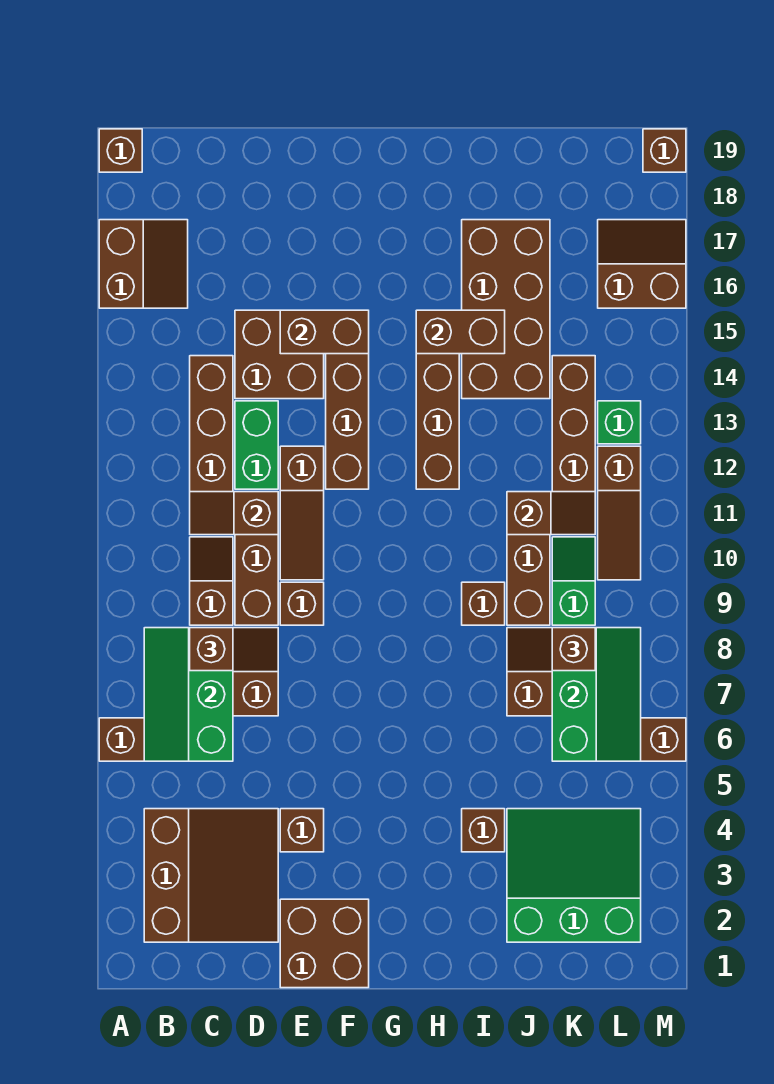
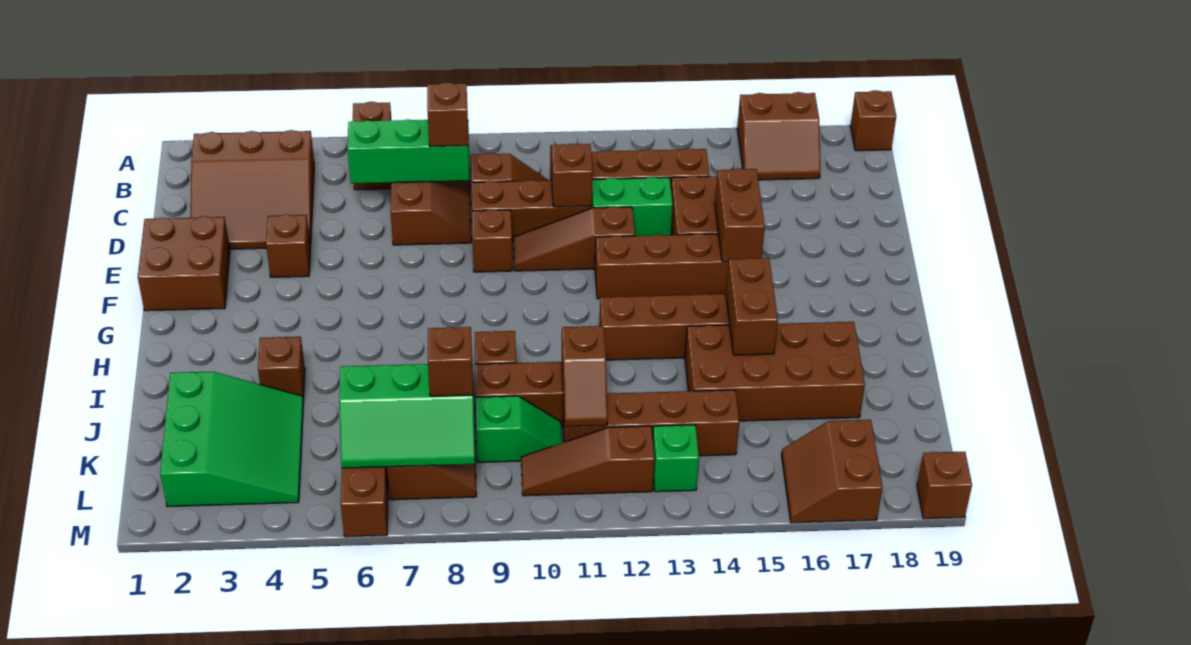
brown 2x2 slope [598,220,686,308] -> brown 2x2 slope turned to [782,420,883,523]

